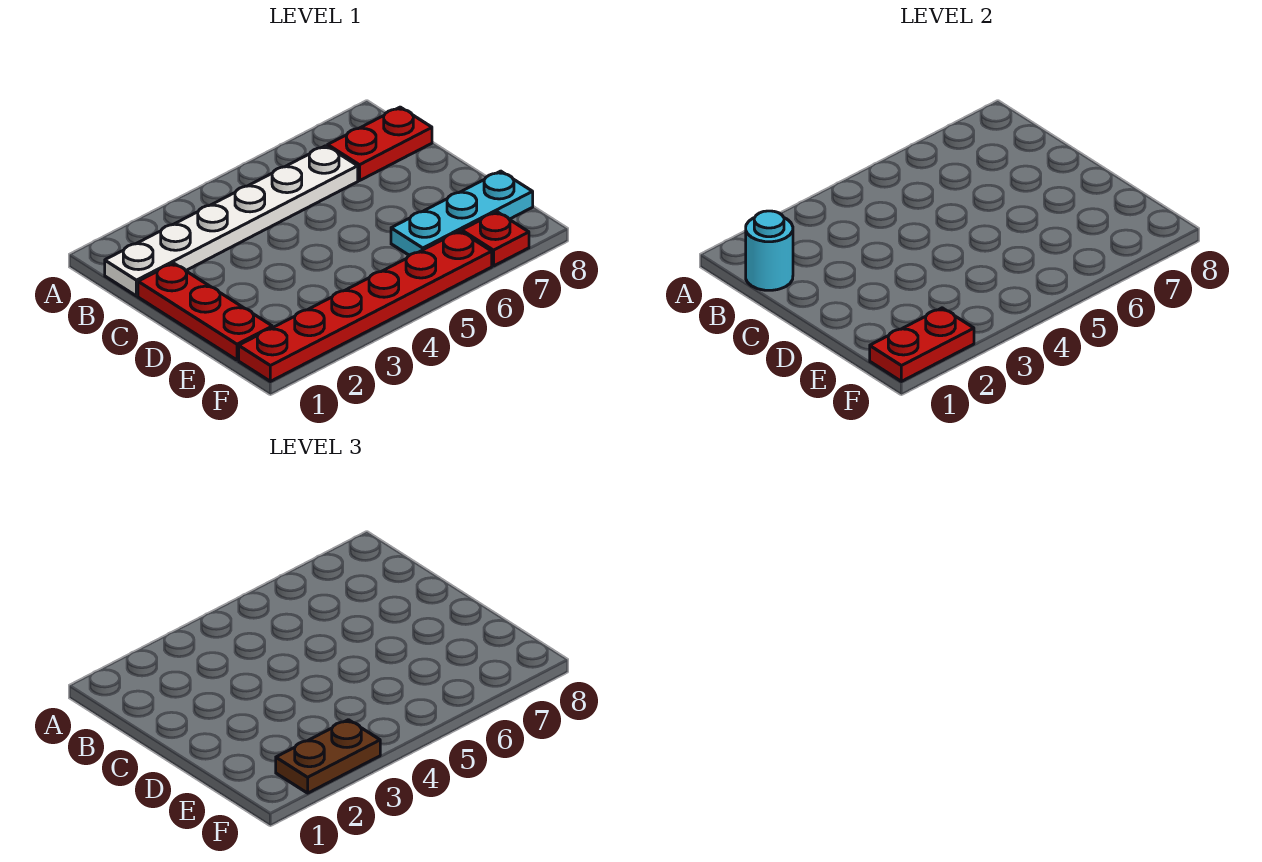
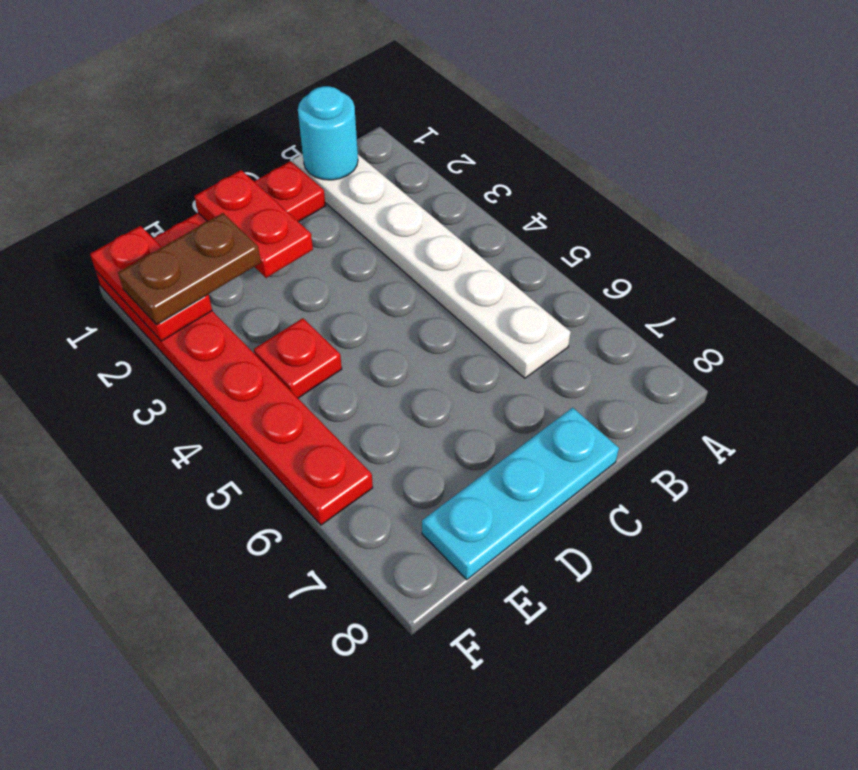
red 1x2 plate [328,107,432,181] -> red 1x2 plate moved to [194,170,313,278]
cyan 1x3 plate [391,171,533,255] -> cyan 1x3 plate turned to [422,408,619,580]
brown 1x2 plate [276,720,380,793] -> brown 1x2 plate turned to [118,213,261,325]
red 1x1 plate [462,212,529,266] -> red 1x1 plate moved to [254,318,342,398]

